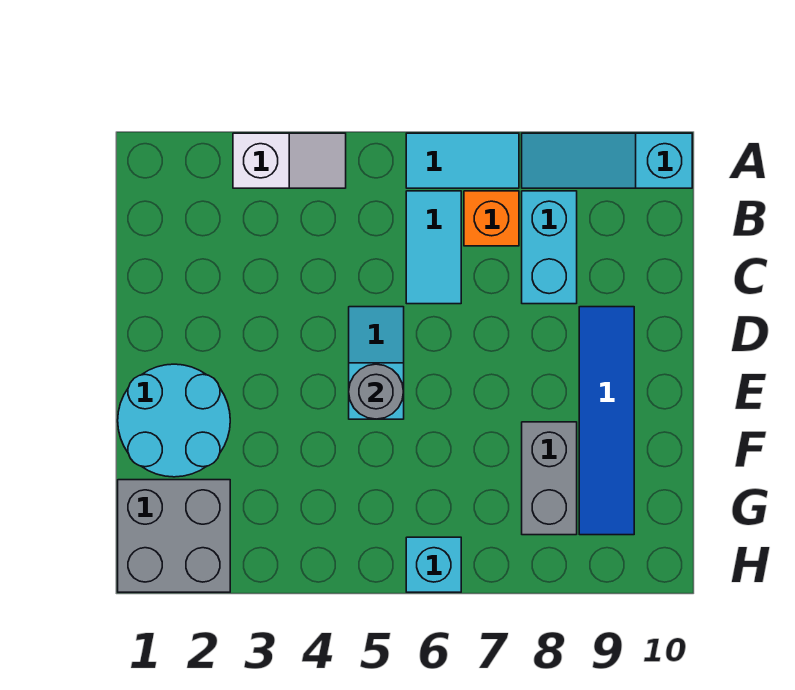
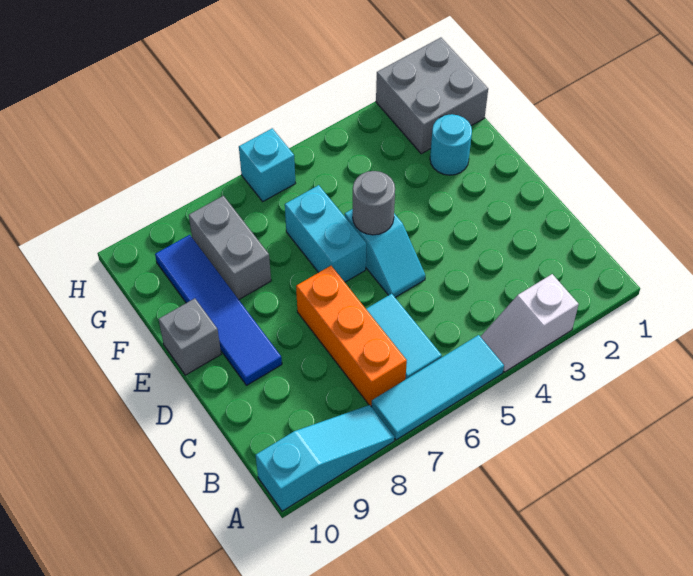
cyan 1x2 tile [406,133,519,188] -> cyan 1x3 tile [372,335,504,440]
orange 1x1 brick [464,191,519,246] -> orange 1x3 brick [296,266,407,406]
cyan 1x2 brick [522,191,577,304] -> cyan 1x2 brick moved to [285,185,366,282]
cyan 2x2 round brick [118,364,230,477] -> cyan 1x1 round brick [430,114,472,175]
none -> grey 1x1 brick [159,298,221,375]

